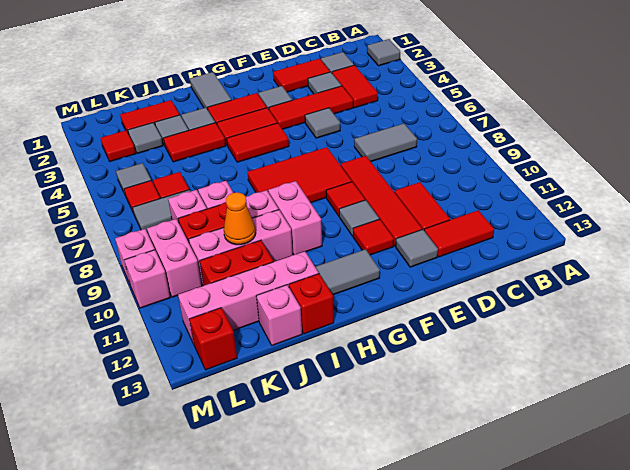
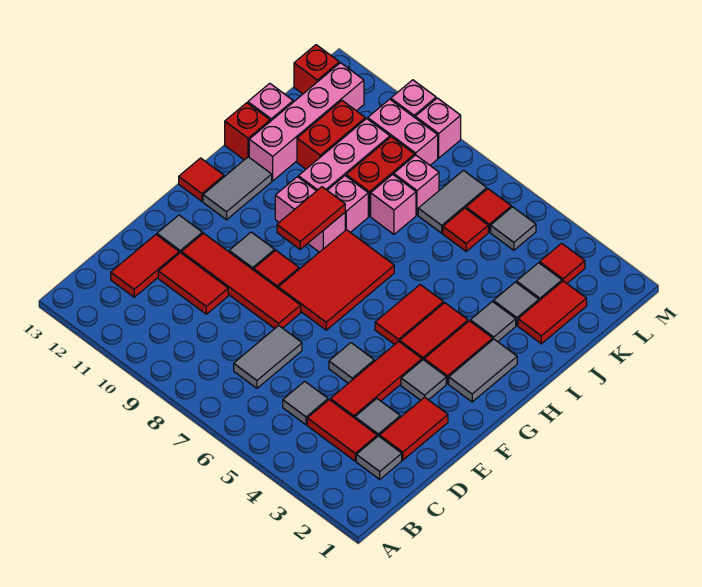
grey 1x1 tile [367,39,400,66] -> grey 1x1 tile moved to [283,381,328,425]
red 1x1 tile [353,219,394,255] -> red 1x1 tile moved to [179,158,224,201]
grey 1x2 tile [190,72,231,109] -> grey 1x2 tile turned to [449,339,517,402]
red 1x2 tile [163,123,226,162] -> red 1x2 tile moved to [277,187,345,249]
orange 1x1 cone [224,192,256,245] -> none

